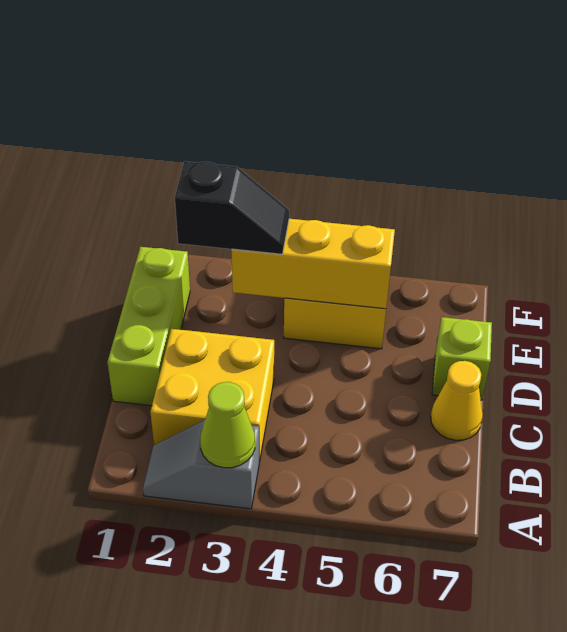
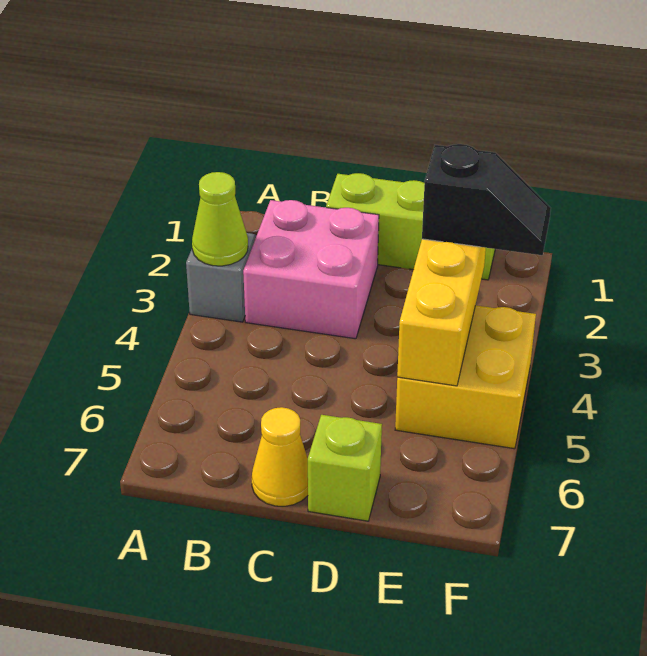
yellow 2x2 brick [150,329,274,462] -> pink 2x2 brick [243,200,379,339]
black 1x2 slope [175,161,289,254] -> black 1x2 slope turned to [422,144,551,255]

